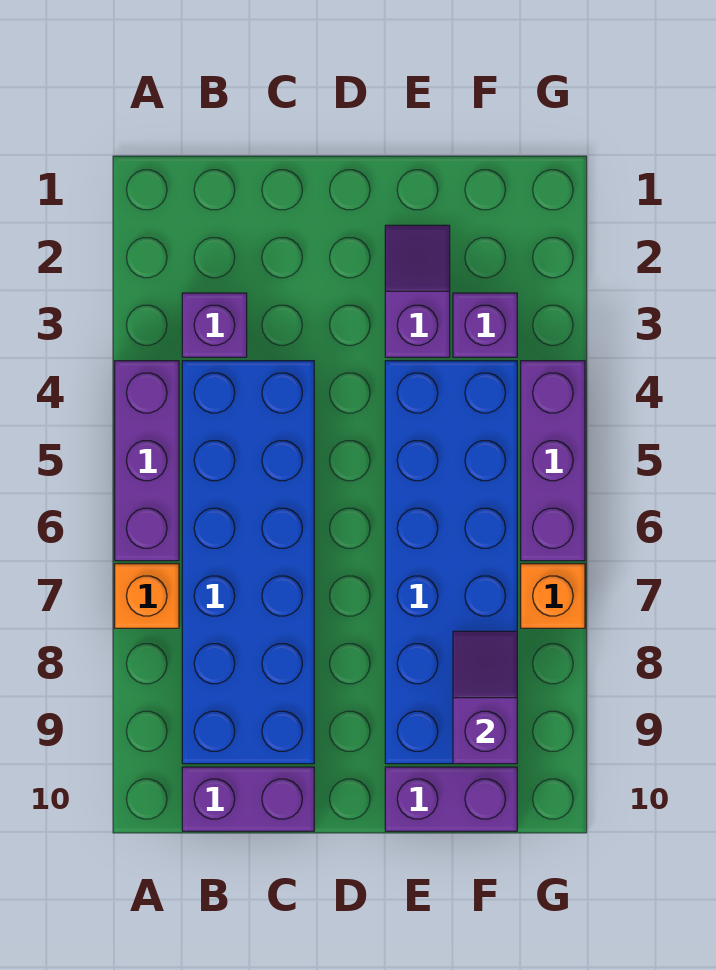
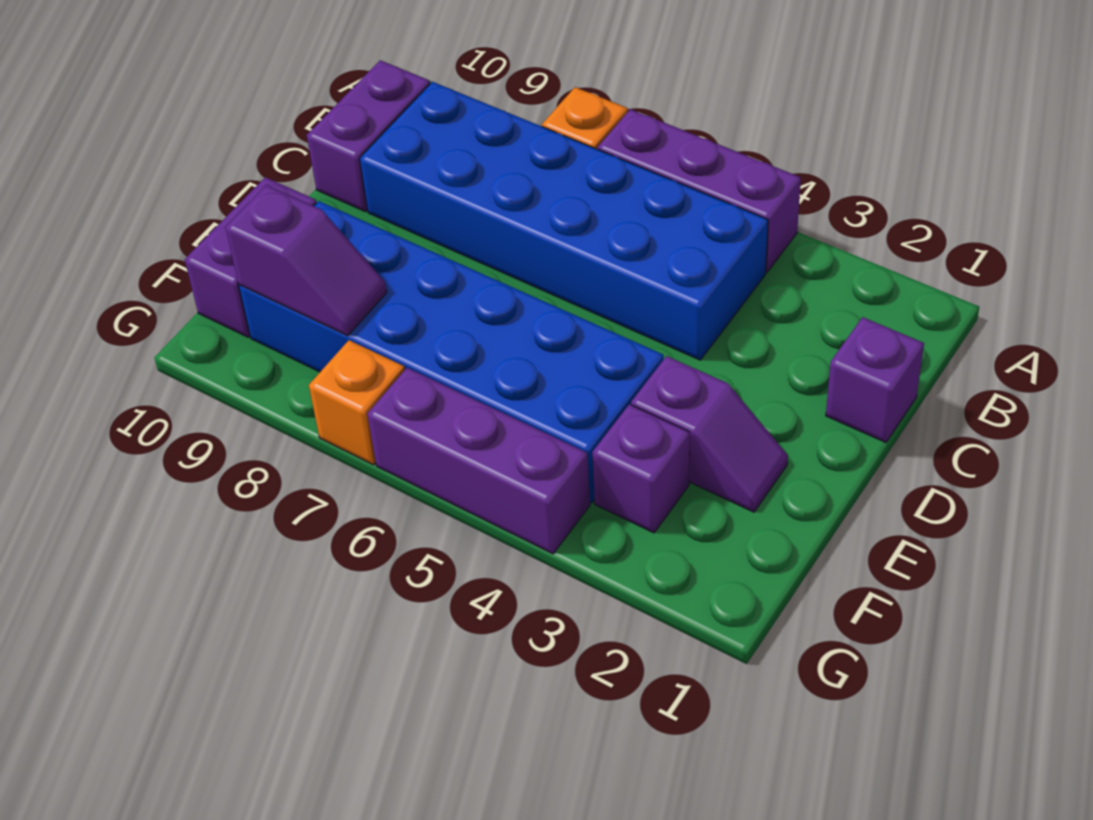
purple 1x1 brick [182,293,247,357] -> purple 1x1 brick moved to [826,317,924,442]

